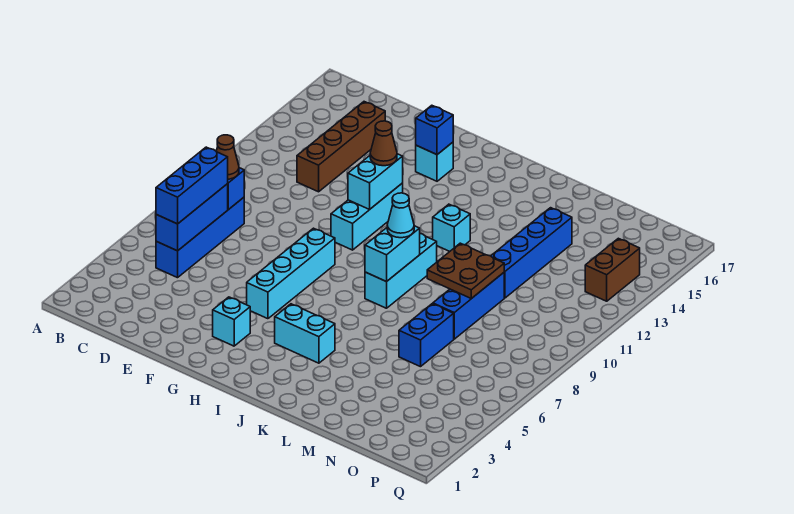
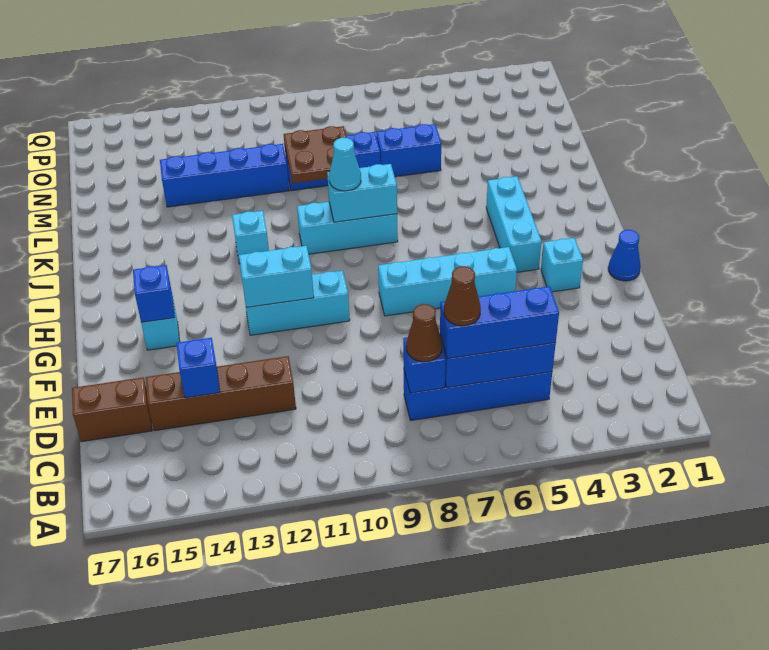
none -> blue 1x1 brick [177,338,220,398]
none -> blue 1x1 cone [608,230,641,281]
brown 1x1 cone [370,121,397,166] -> brown 1x1 cone moved to [444,266,481,326]
cyan 1x2 brick [275,304,335,363] -> cyan 1x3 brick [486,176,541,272]
brown 1x2 brick [585,238,640,301] -> brown 1x2 brick moved to [72,377,152,442]

